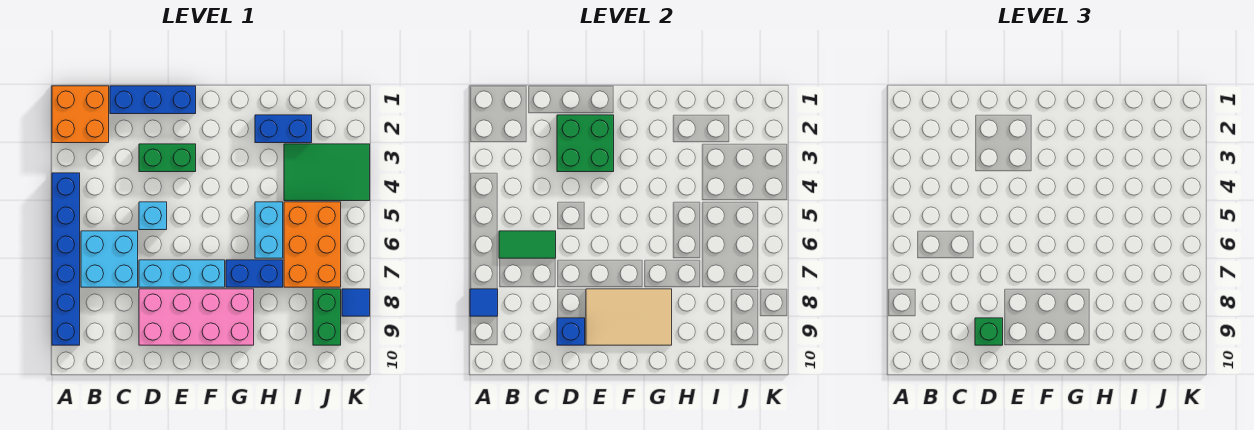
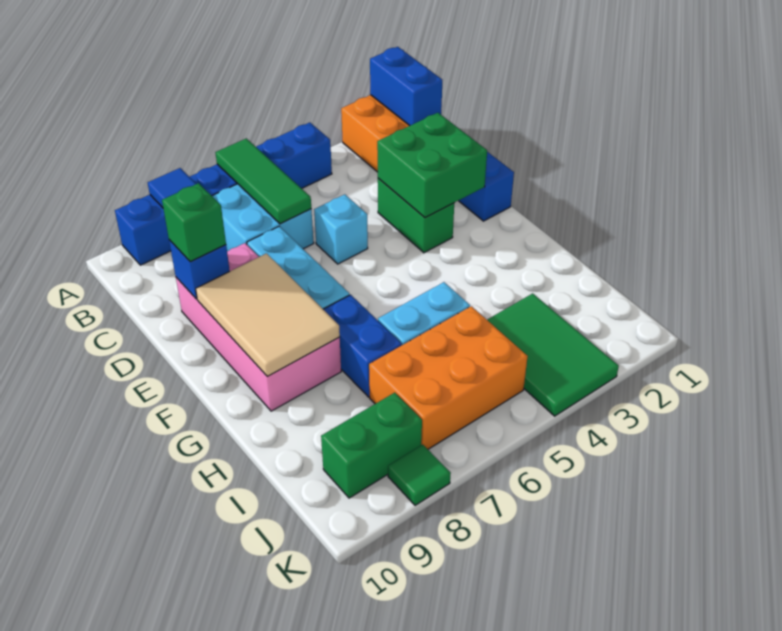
green 1x2 tile [499,231,556,258] -> green 1x3 tile [215,138,311,224]
blue 1x2 brick [255,115,312,143] -> blue 1x2 brick moved to [370,47,442,126]
blue 1x1 tile [342,289,370,316] -> green 1x1 tile [388,444,451,505]

